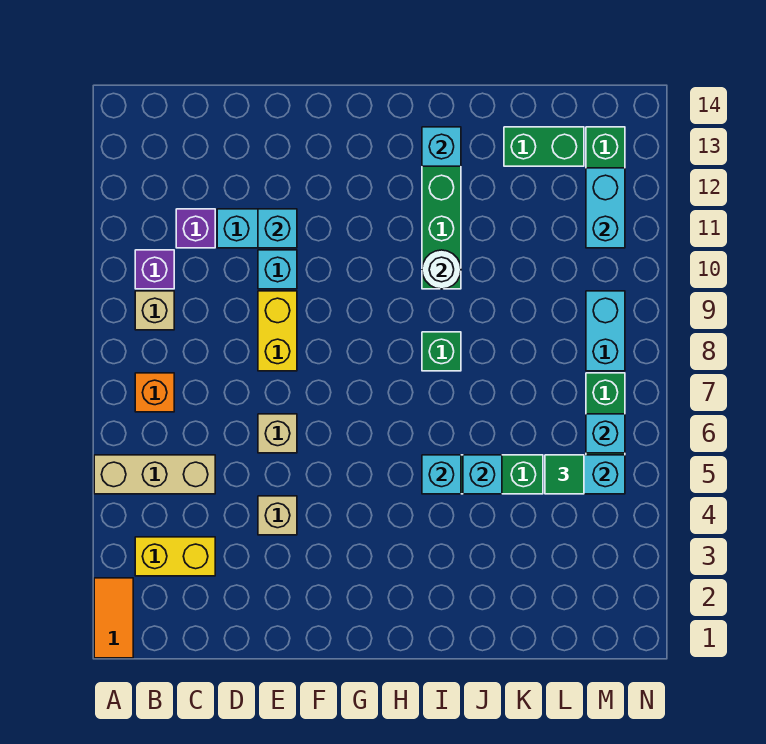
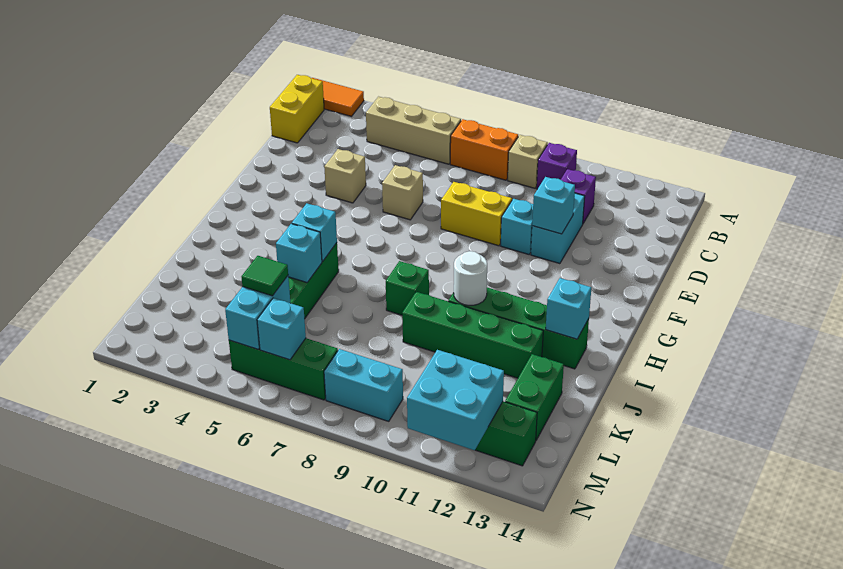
tan 1x3 brick [94,455,215,494] -> tan 1x3 brick turned to [366,97,461,164]
yellow 1x2 brick [135,537,215,576] -> yellow 1x2 brick moved to [270,75,324,143]
orange 1x1 brick [135,373,174,412] -> orange 1x2 brick [450,119,518,180]
none -> green 1x4 brick [402,292,543,378]
cyan 1x2 brick [586,168,625,248] -> cyan 2x2 brick [407,350,504,450]

